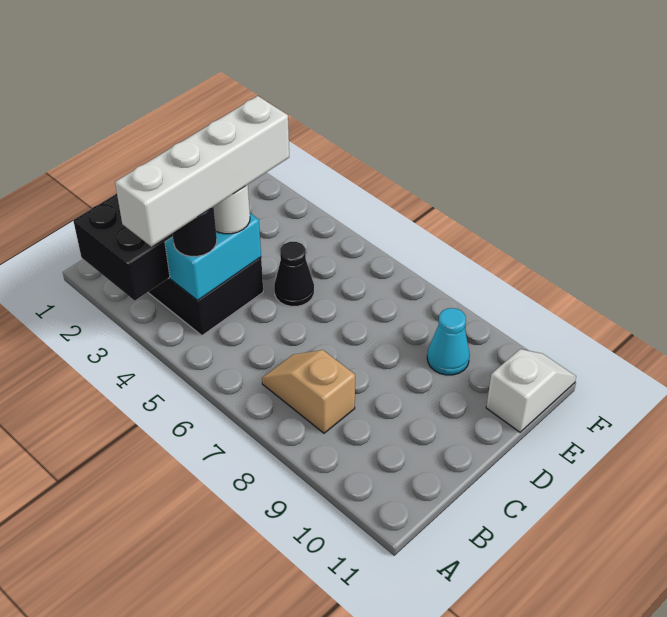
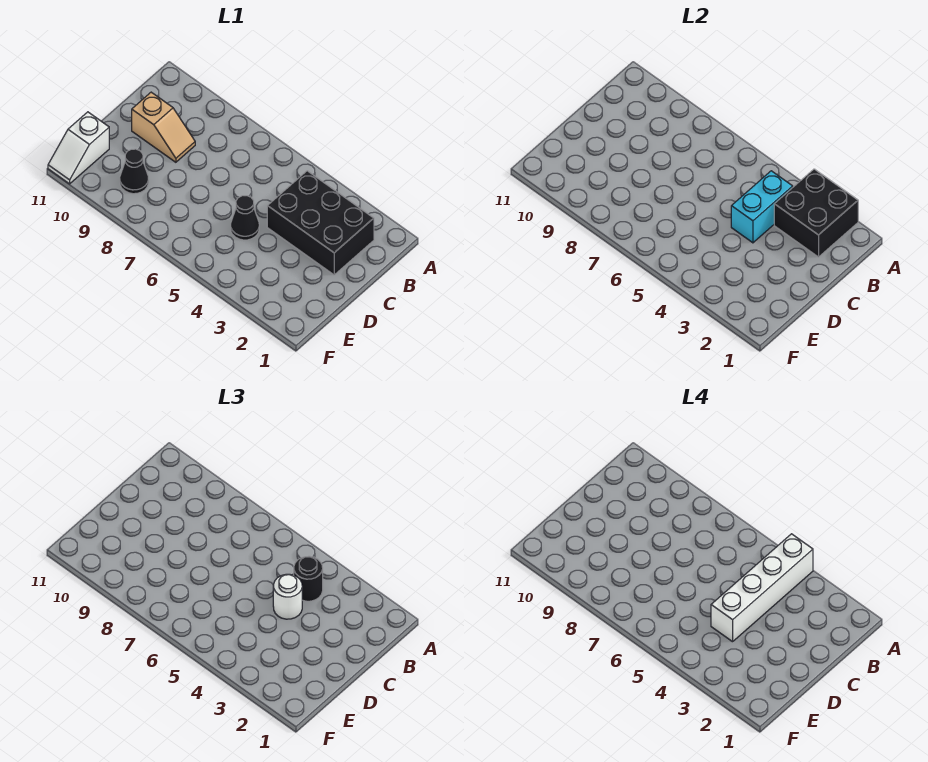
tan 1x2 slope [262,350,355,433] -> tan 1x2 slope moved to [132,92,195,162]
cyan 1x1 cone [427,308,470,375] -> black 1x1 cone [120,149,149,194]

